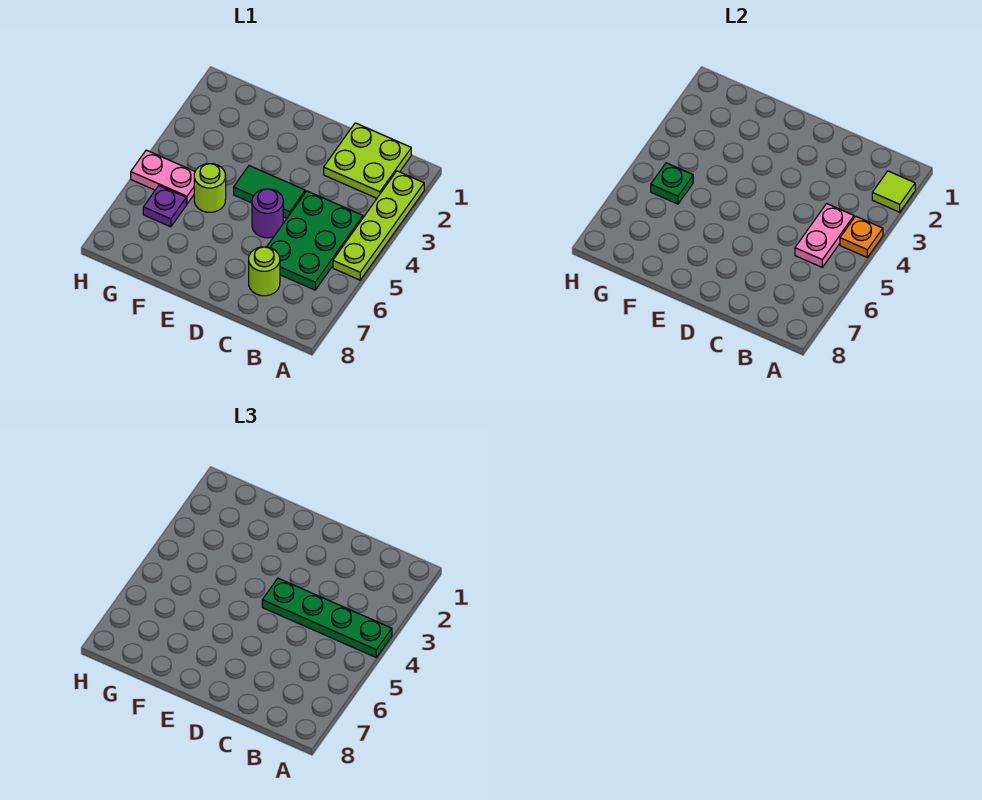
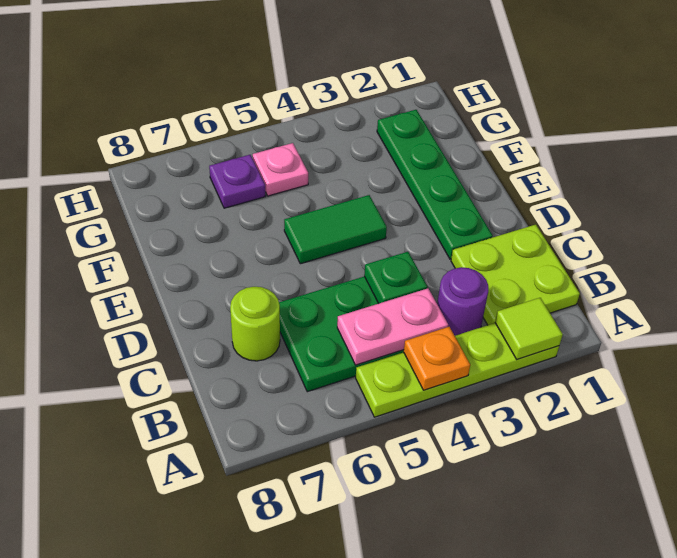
green 1x4 plate [262,578,392,657] -> green 1x4 plate moved to [377,110,493,259]
green 1x2 tile [234,166,305,218] -> green 1x2 tile turned to [284,195,387,264]
purple 1x1 round brick [252,189,283,238] -> purple 1x1 round brick moved to [437,267,488,336]
lime 1x1 round brick [194,164,226,212] -> none
pink 1x2 plate [131,150,195,204] -> pink 1x1 plate [253,143,308,196]
green 1x1 plate [651,163,693,204] -> green 1x1 plate moved to [364,252,427,303]

